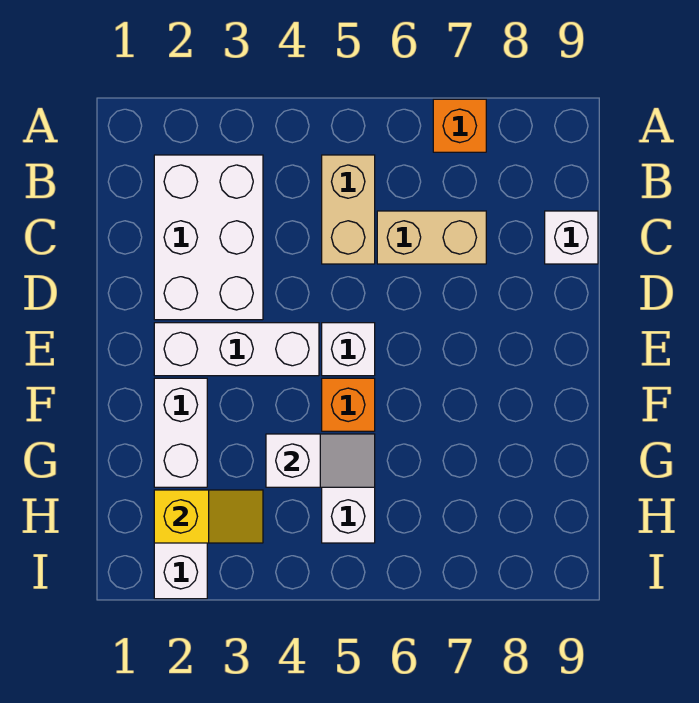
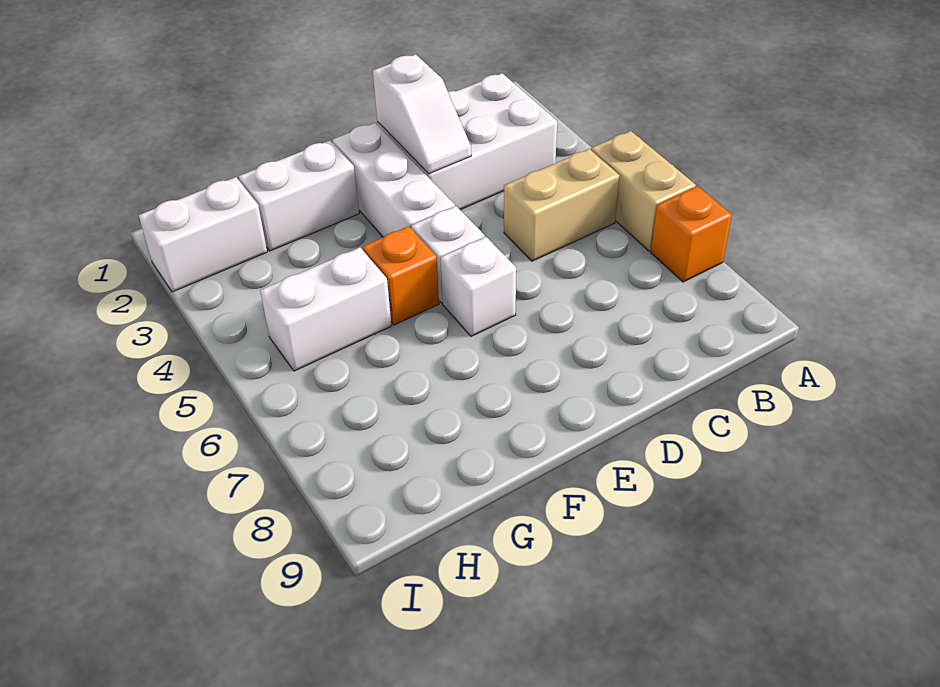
tan 1x2 brick [377,211,486,264] -> tan 1x2 brick moved to [591,131,696,251]
white 1x1 brick [545,211,598,264] -> white 1x1 brick moved to [440,237,516,336]
white 1x2 slope [266,434,375,487] -> white 1x2 slope moved to [373,54,471,174]
yellow 1x2 slope [154,490,263,543] -> none

